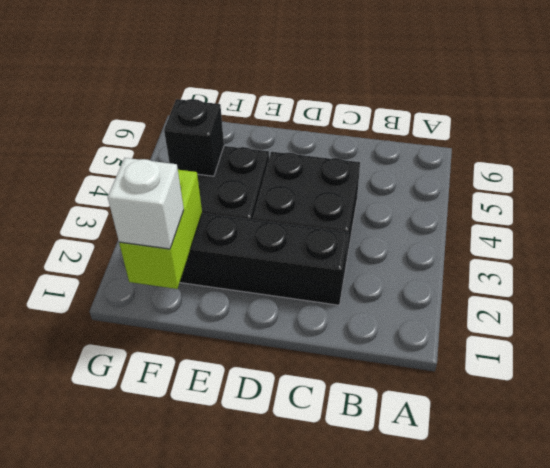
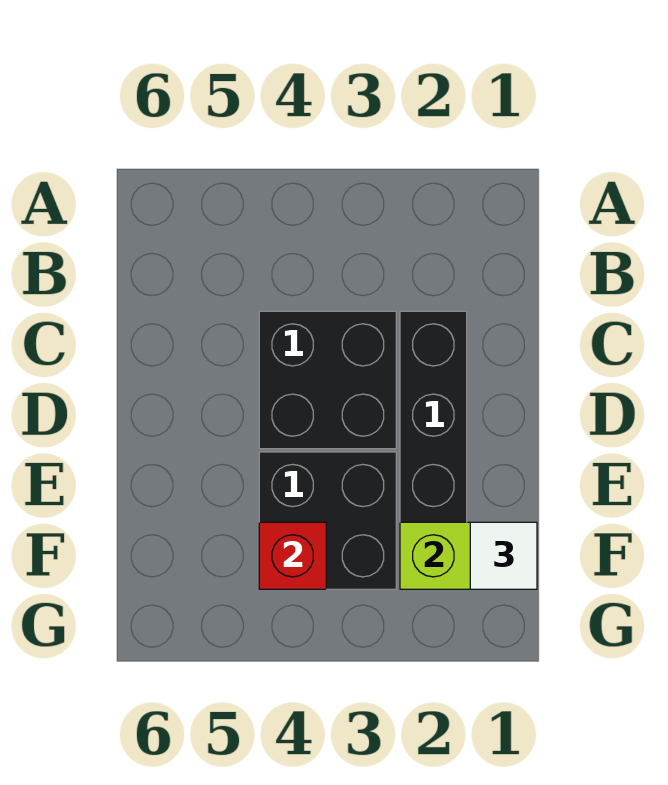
white 1x1 brick [108,158,184,249] -> white 1x1 tile [470,522,537,589]
black 1x1 brick [164,99,224,176] -> red 1x1 brick [259,522,326,589]

